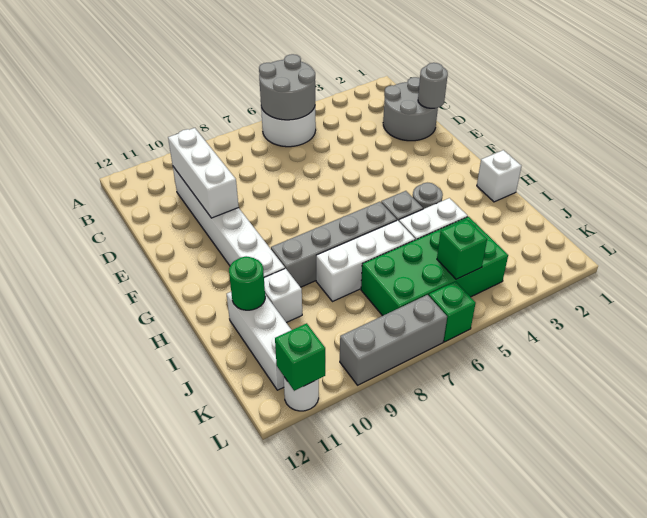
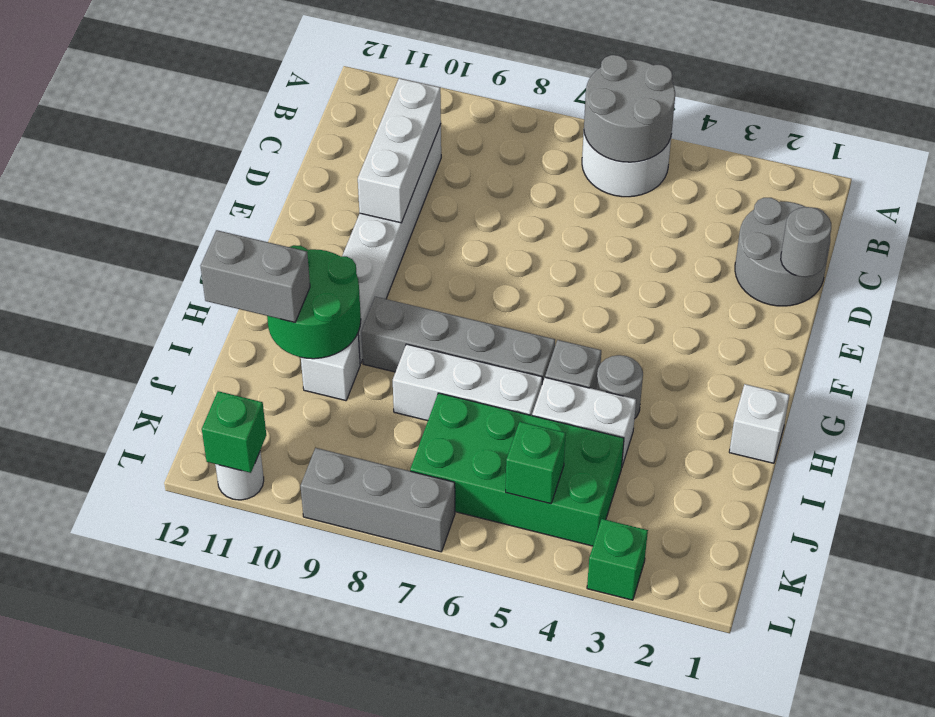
white 1x3 brick [227,292,291,390] -> none
green 1x1 round brick [229,256,265,310] -> green 2x2 round brick [267,245,361,359]
none -> grey 1x2 brick [201,230,310,322]
green 1x1 brick [429,282,476,342] -> green 1x1 brick moved to [587,519,648,600]

